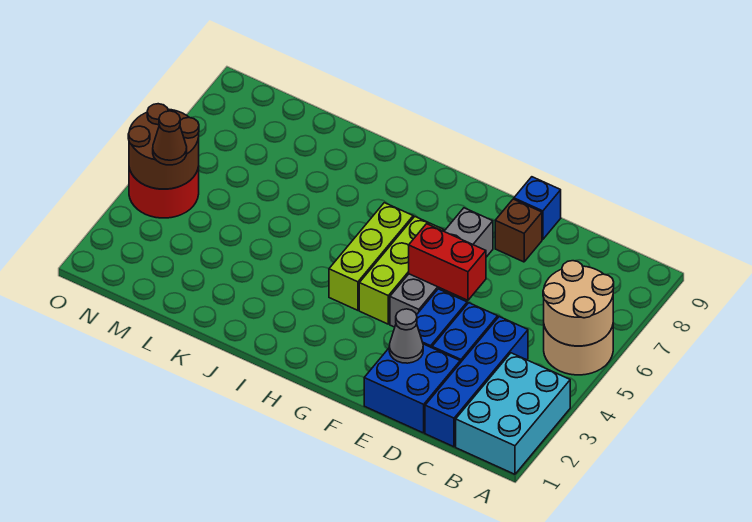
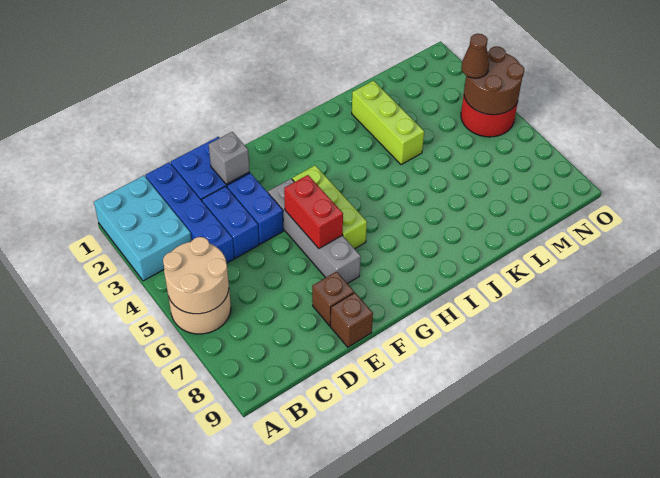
grey 1x1 cone [389,309,423,363] -> grey 1x1 brick [209,132,250,184]
red 1x2 brick [409,224,486,300] -> red 1x2 brick turned to [284,175,343,248]
blue 1x1 brick [514,177,561,240] -> brown 1x1 brick [330,293,373,347]
lime 1x3 brick [329,203,413,310] -> lime 1x3 brick moved to [352,81,424,165]

